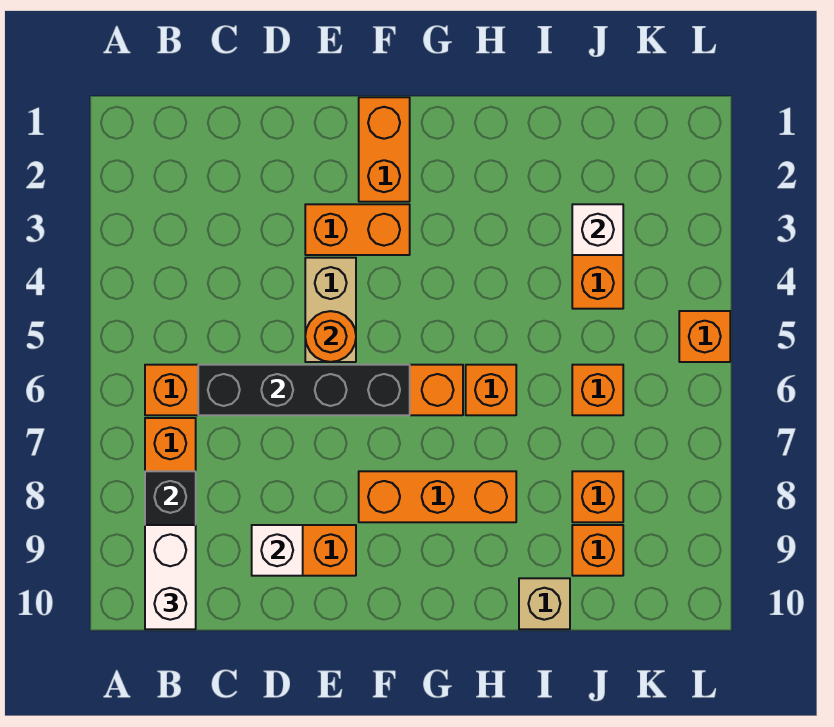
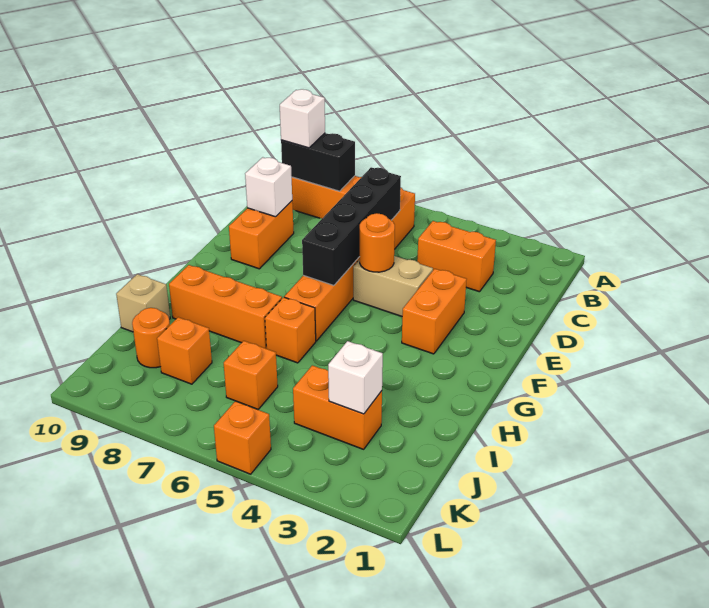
white 1x2 brick [145,525,196,629] -> white 1x1 brick [280,89,325,148]
orange 1x2 brick [359,97,410,202] -> orange 1x2 brick moved to [417,221,496,292]
orange 1x3 brick [359,471,516,522] -> orange 1x3 brick turned to [169,265,282,349]
orange 1x1 brick [572,525,623,576] -> orange 1x1 round brick [132,308,170,368]

